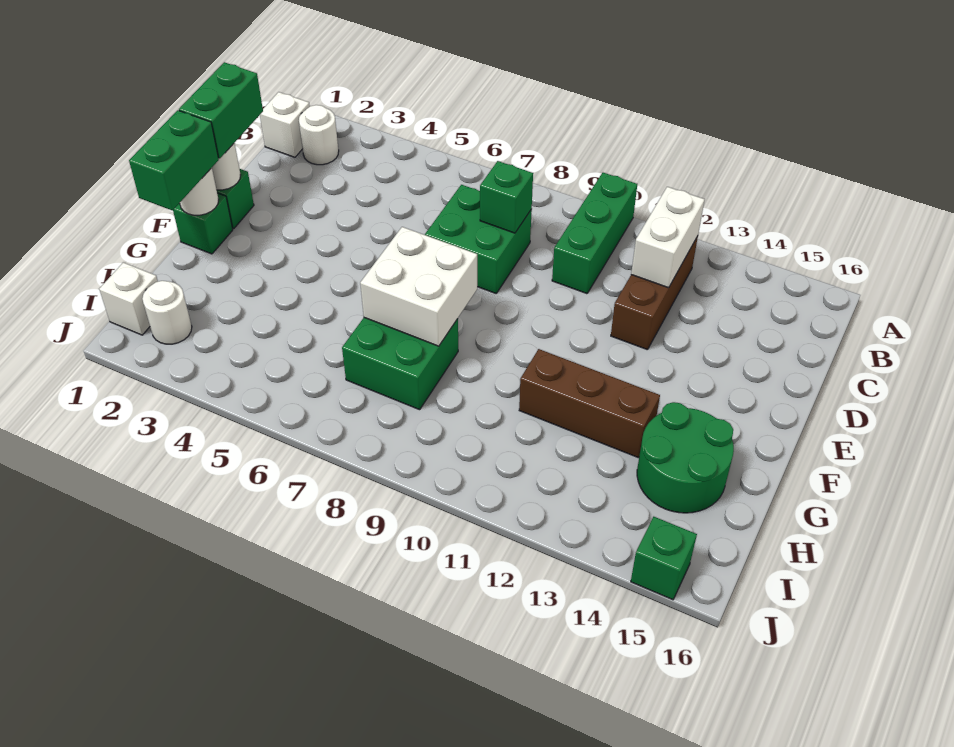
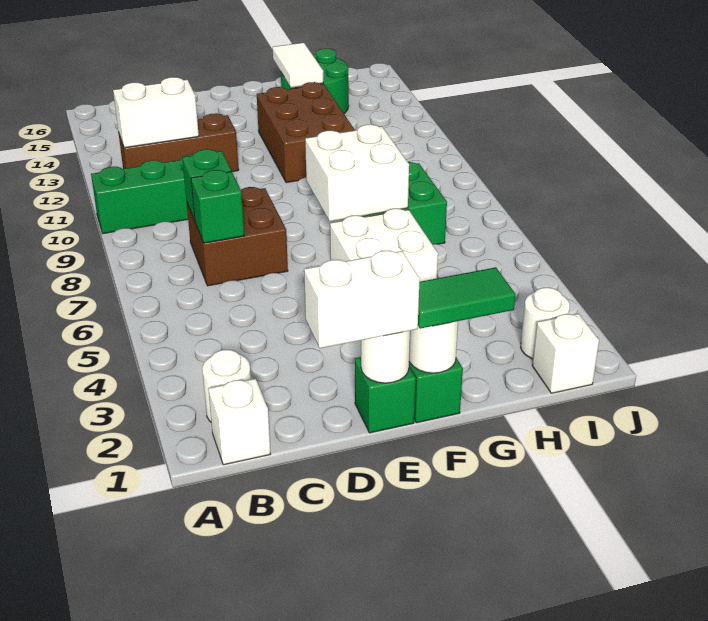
green 2x2 brick [425,185,532,293] -> brown 2x2 brick [186,187,288,286]
green 1x2 brick [179,62,263,159] -> white 1x2 brick [304,251,420,348]
green 1x2 brick [129,110,219,210] -> green 1x2 tile [418,267,515,329]
none -> white 2x2 brick [330,209,438,282]
brown 1x3 brick [519,349,660,458] -> brown 2x3 brick [257,82,355,183]
none -> white 1x2 tile [273,43,323,88]
green 1x1 brick [631,517,697,600] -> green 1x1 brick moved to [191,170,244,243]

